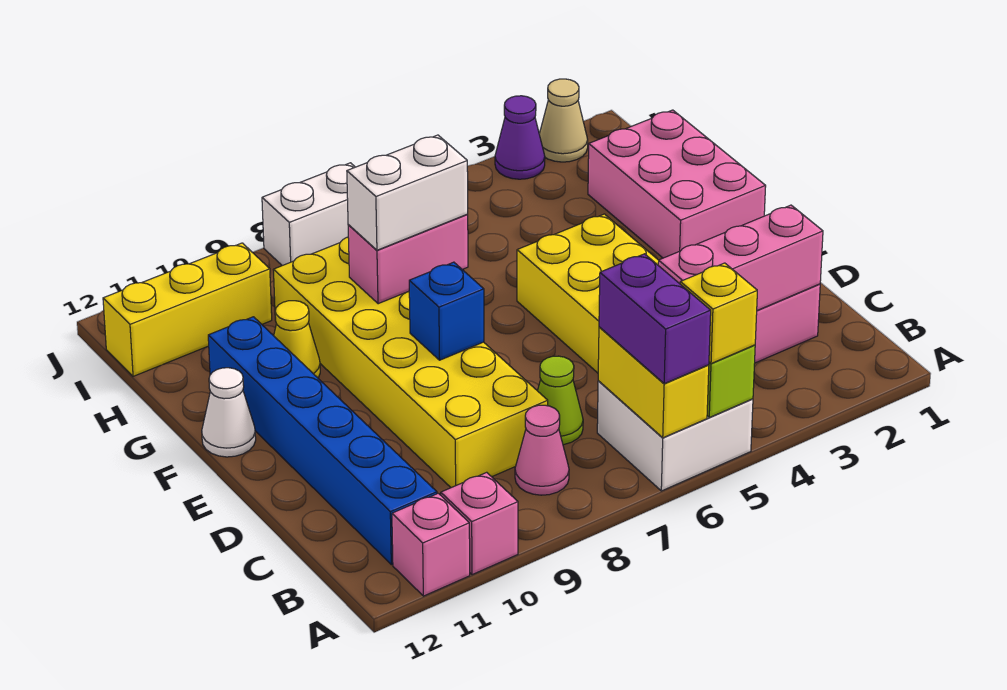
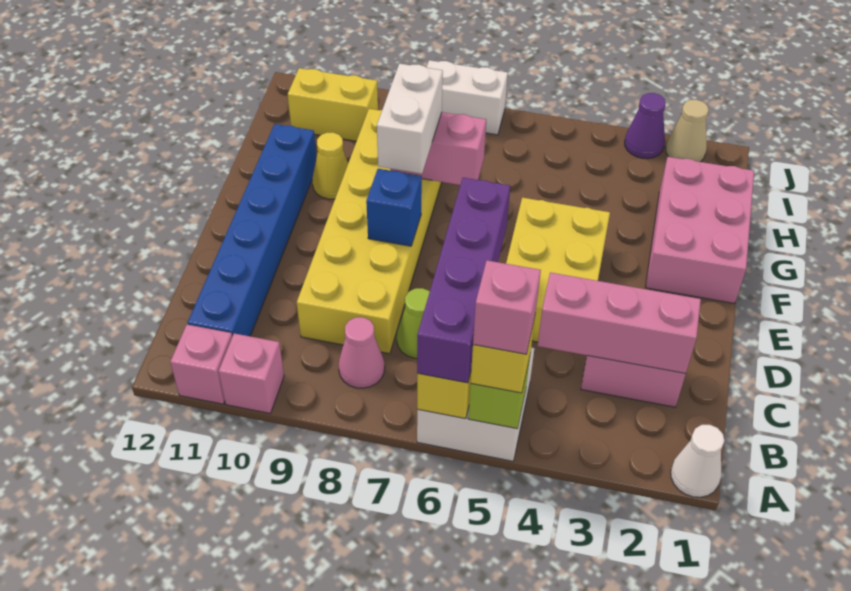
none -> pink 1x1 brick [473,260,541,354]
purple 1x2 brick [599,254,711,384] -> purple 1x4 brick [417,178,510,383]
white 1x1 cone [202,368,256,457] -> white 1x1 cone moved to [671,425,725,497]
white 1x2 brick [347,135,468,250] -> white 1x2 brick turned to [377,64,443,174]
yellow 1x3 brick [103,243,272,376] -> yellow 1x2 brick [288,68,378,141]

